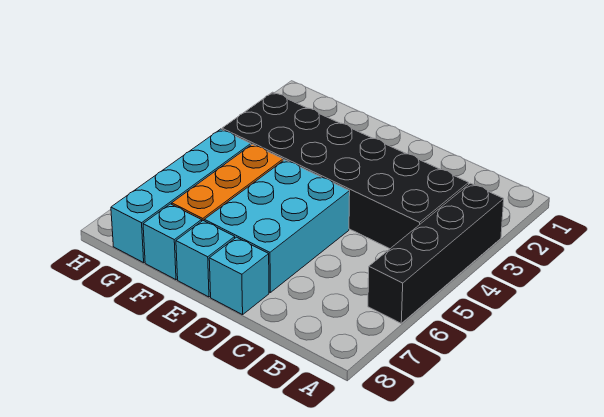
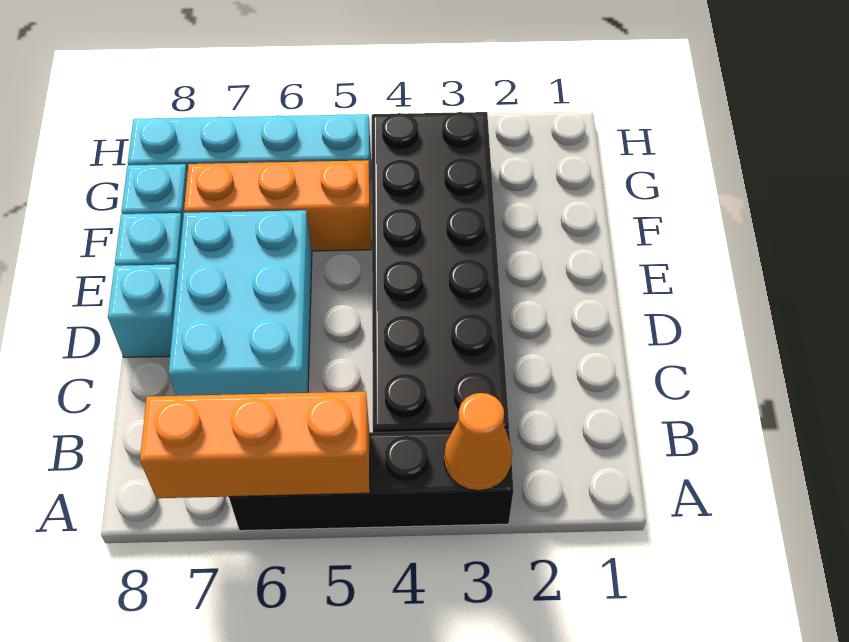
none -> orange 1x1 cone [444,393,512,491]
none -> orange 1x3 brick [140,392,370,498]
cyan 2x3 brick [204,160,350,292] -> cyan 2x3 brick turned to [169,210,312,396]

